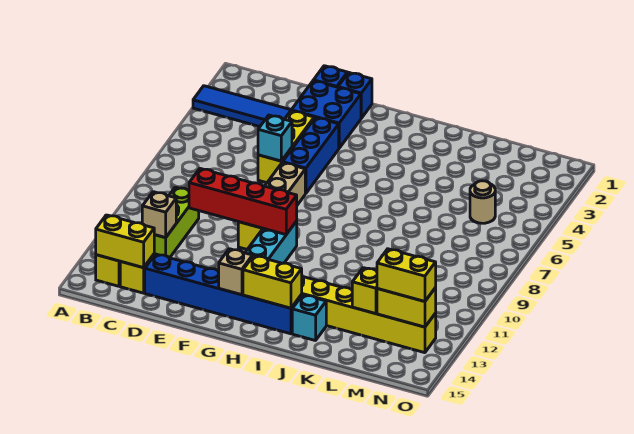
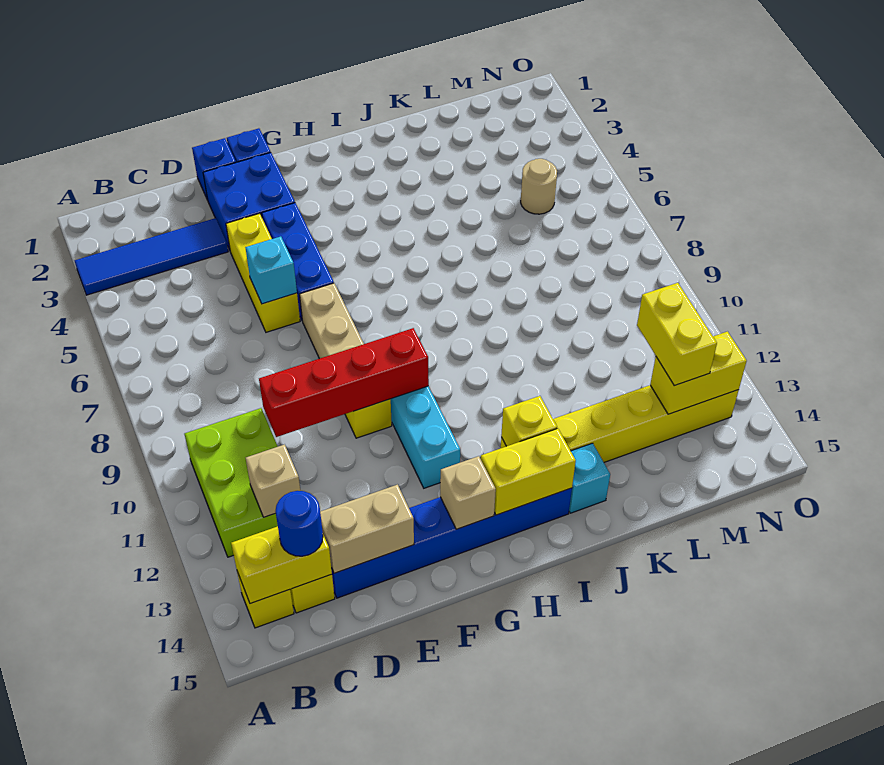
lime 1x3 brick [154,187,199,258] -> lime 2x3 brick [185,408,278,557]
none -> blue 1x1 round brick [275,491,323,556]
none -> tan 1x2 brick [320,485,414,573]
yellow 1x1 brick [352,268,377,314] -> yellow 1x1 brick moved to [501,396,557,446]
yellow 1x2 brick [377,249,436,302] -> yellow 1x2 brick turned to [637,283,717,386]

